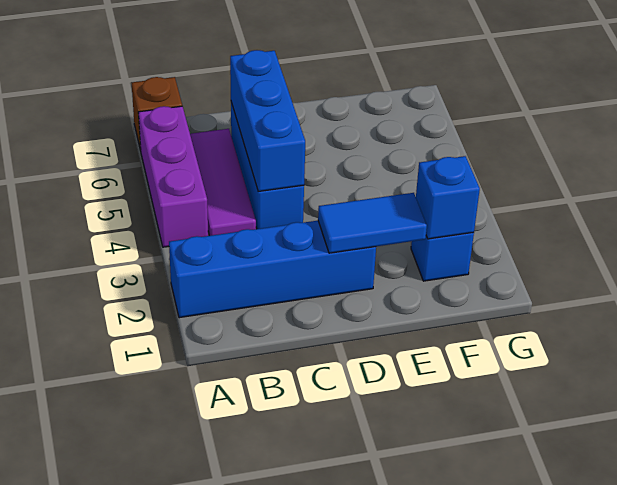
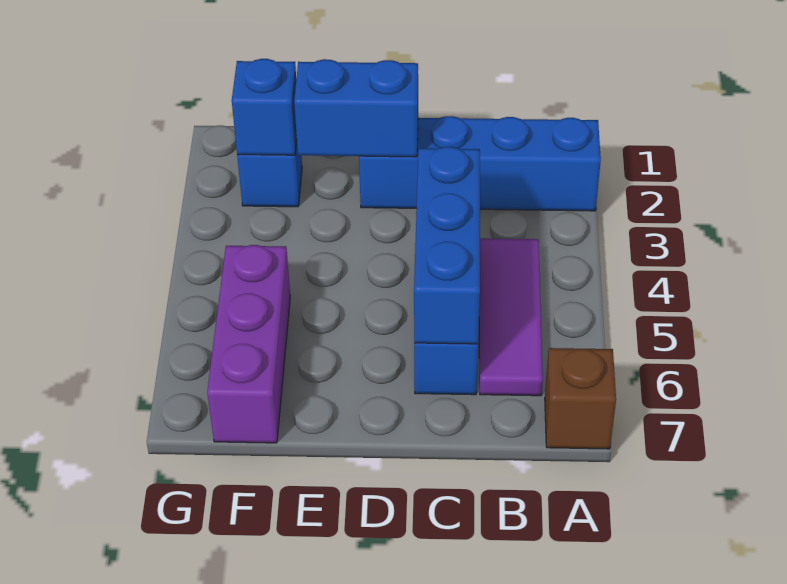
purple 1x3 brick [138,106,208,247] -> purple 1x3 brick moved to [207,245,290,443]
blue 1x2 tile [318,193,427,253] -> blue 1x2 brick [294,59,418,157]

